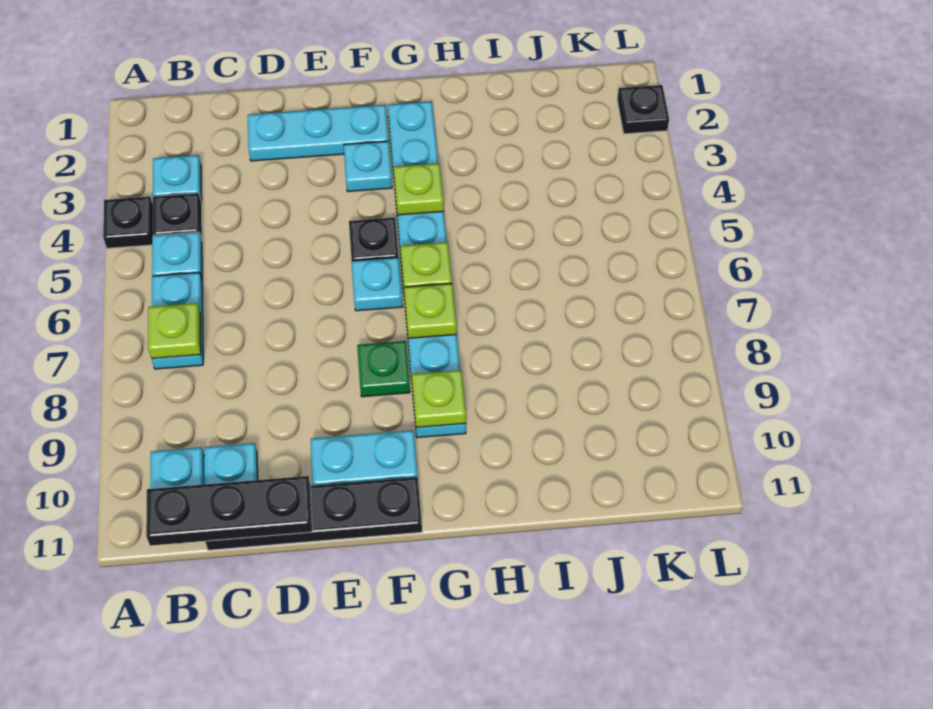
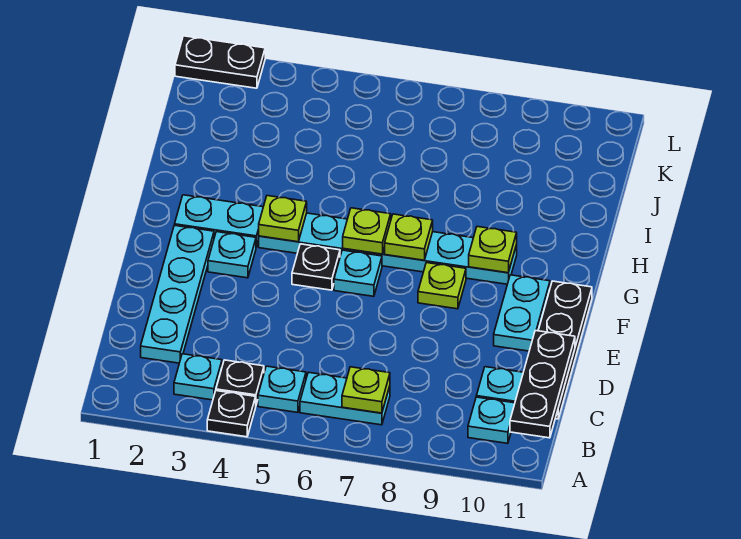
cyan 1x3 plate [248,105,389,161] -> cyan 1x4 plate [141,225,214,363]
green 1x1 plate [357,341,410,397] -> lime 1x1 plate [418,263,466,309]
black 1x1 plate [617,85,669,134] -> black 1x2 plate [175,36,265,88]

